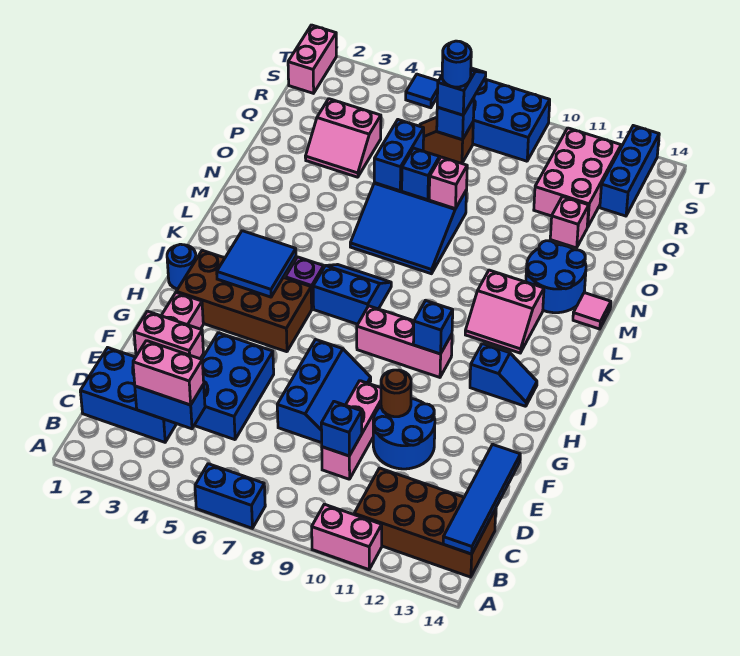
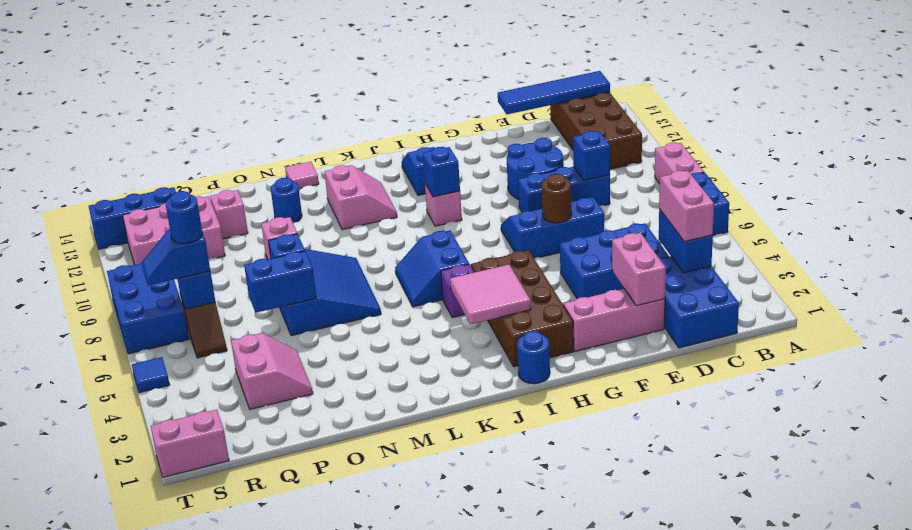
pink 1x2 brick [312,504,382,570] -> pink 1x2 brick moved to [655,143,704,183]
pink 1x3 brick [322,381,381,479] -> blue 1x3 brick [518,167,610,212]
brown 1x1 round brick [381,370,411,417] -> brown 1x1 round brick moved to [542,174,572,223]
blue 2x2 tile [217,231,296,297] -> pink 2x2 tile [450,265,531,324]
pink 1x3 brick [357,306,452,377] -> pink 1x1 brick [425,184,462,226]
blue 2x2 round brick [526,241,586,313] -> blue 1x1 round brick [271,178,302,222]

